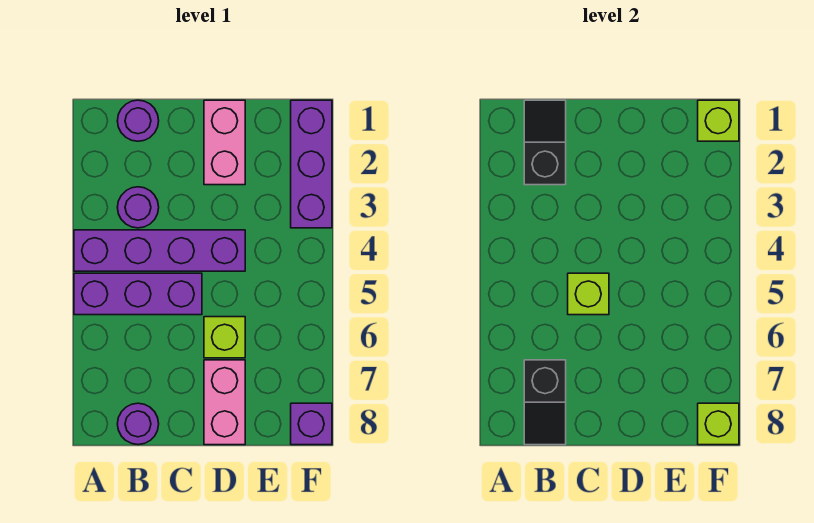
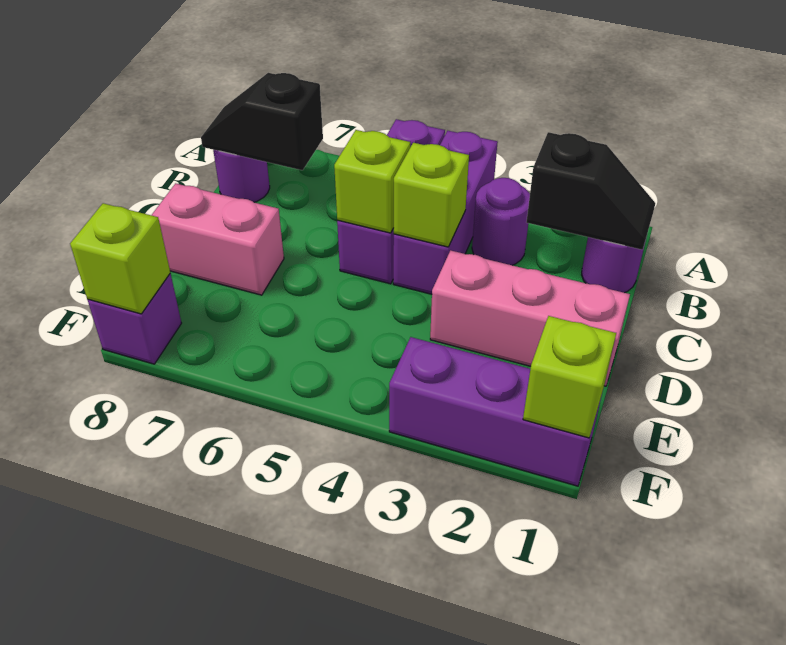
purple 1x4 brick [74,230,245,271] -> purple 1x3 brick [393,131,498,294]
pink 1x2 brick [204,100,245,185] -> pink 1x3 brick [430,250,630,386]
lime 1x1 brick [204,317,245,358] -> lime 1x1 brick moved to [393,143,469,247]

